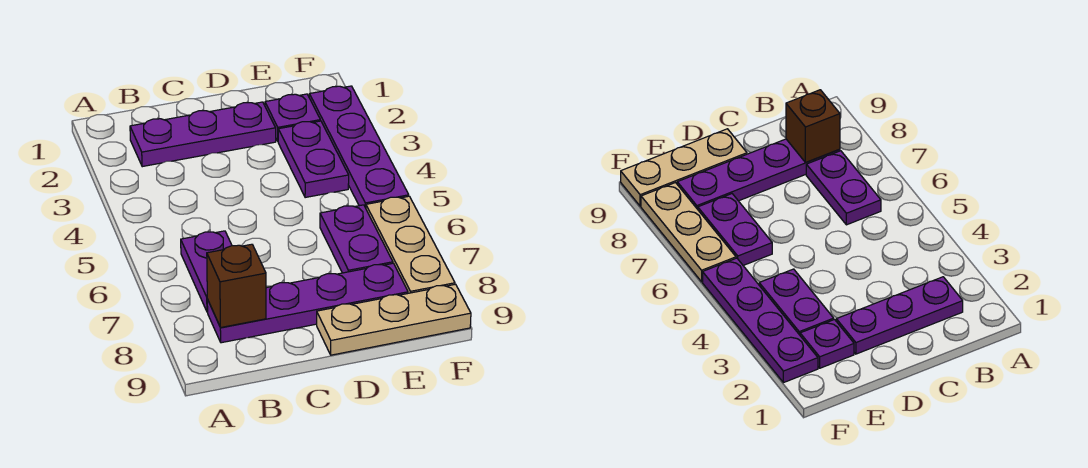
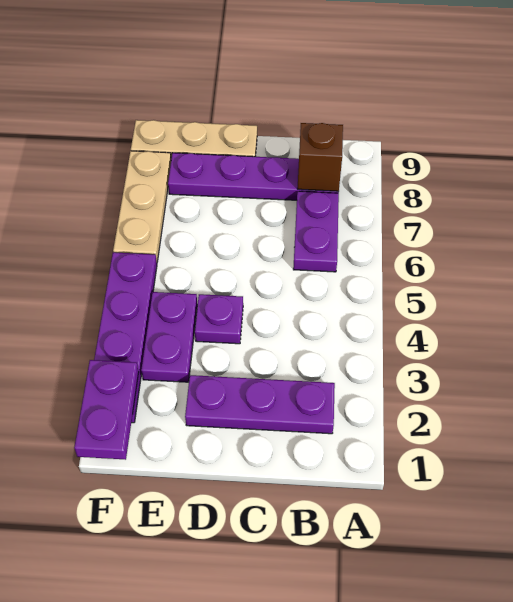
purple 1x1 plate [265,94,320,141] -> purple 1x1 plate moved to [195,294,243,344]
purple 1x2 plate [320,205,393,273] -> purple 1x2 plate moved to [74,360,139,460]

